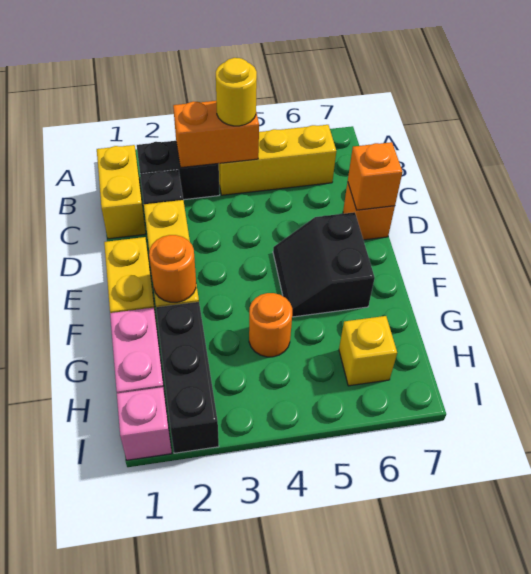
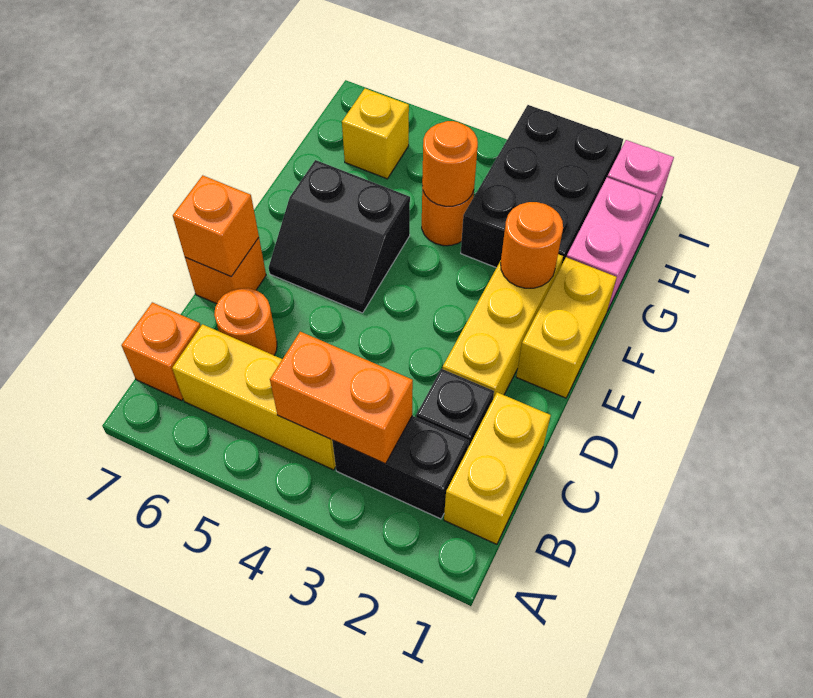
yellow 1x1 round brick [216,58,257,126] -> none
none -> orange 1x1 brick [122,302,201,401]
none -> orange 1x1 round brick [214,288,277,355]
black 2x2 slope [273,212,375,317] -> black 2x2 slope turned to [269,160,410,313]
black 1x3 brick [156,302,219,453] -> black 2x3 brick [461,105,623,268]
none -> orange 1x1 round brick [422,121,478,206]

